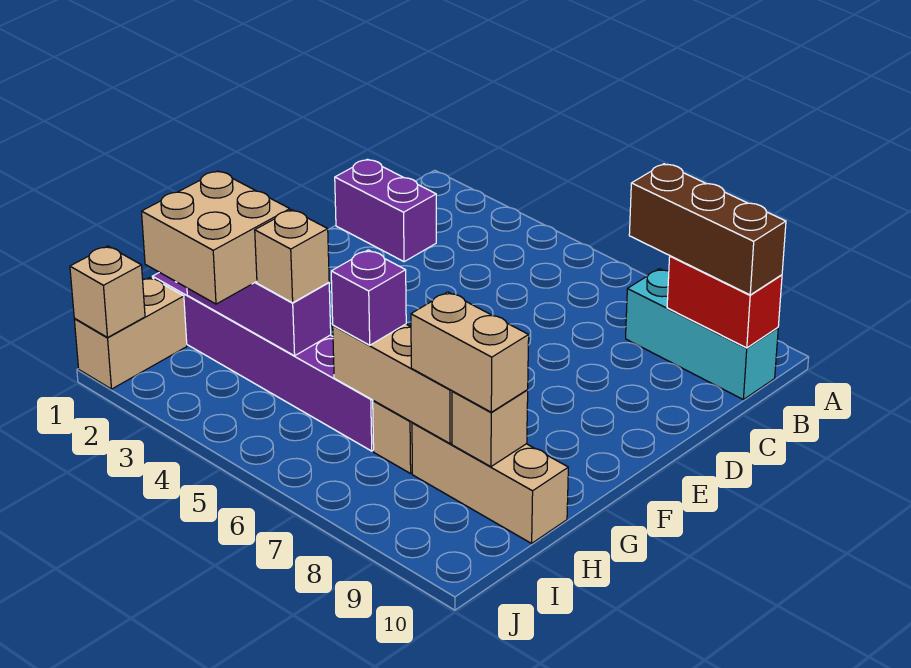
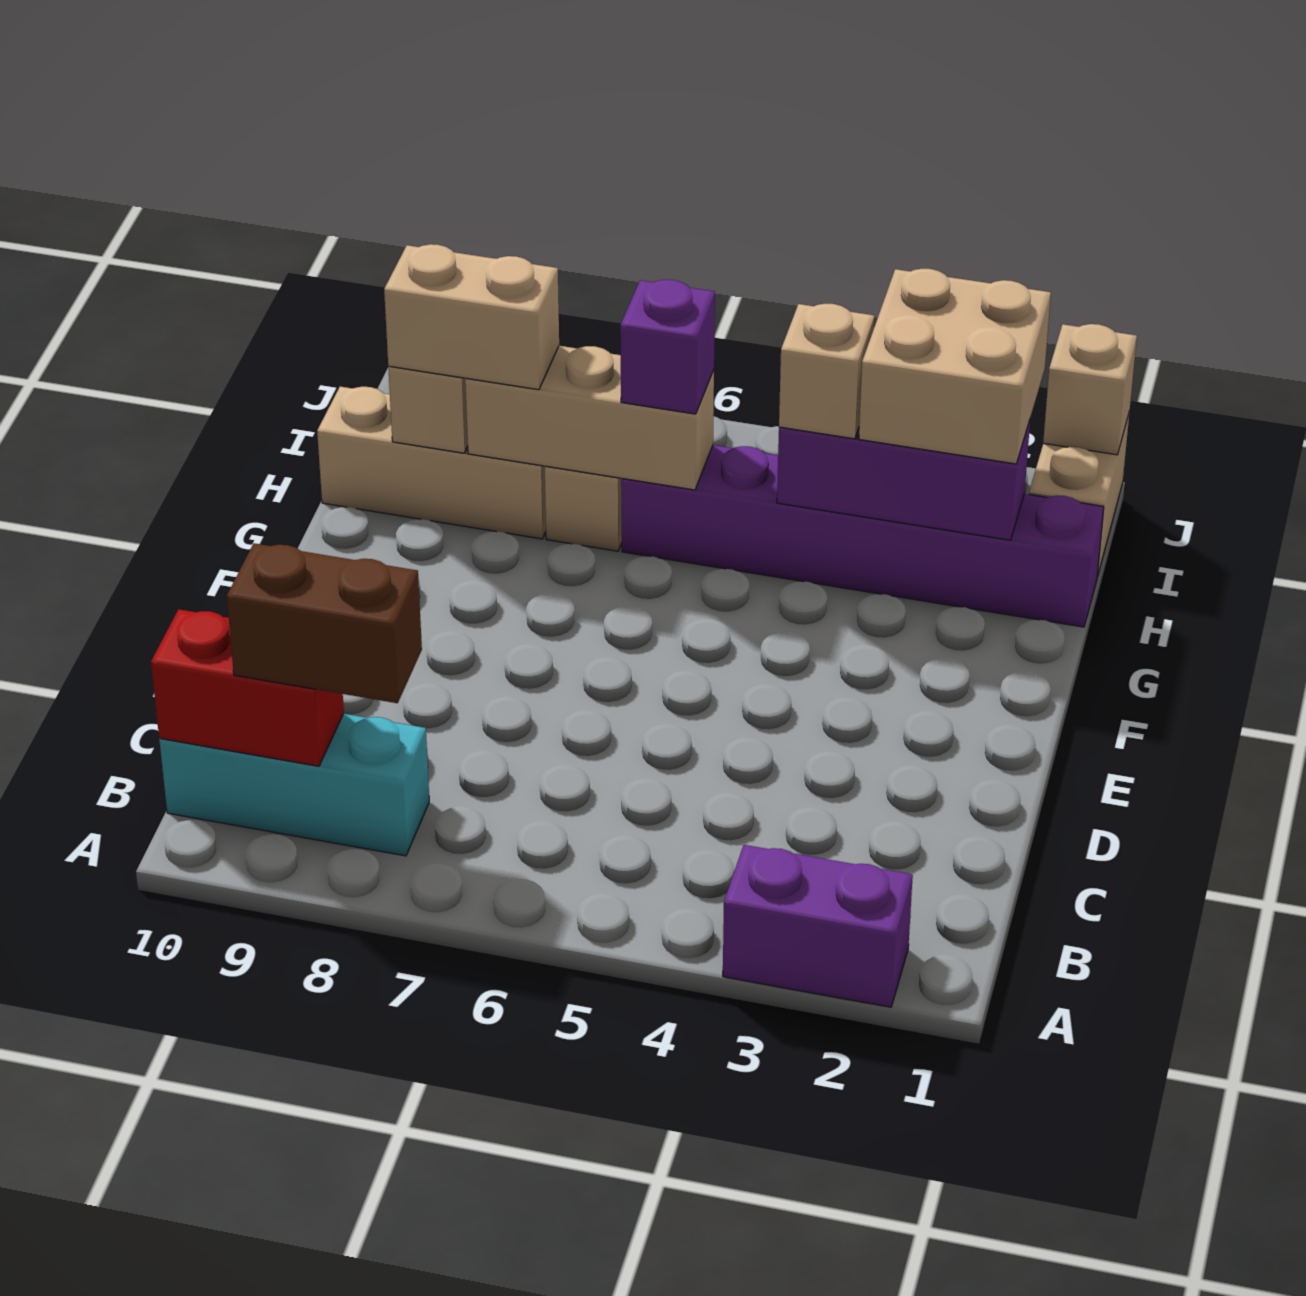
brown 1x3 brick [629,164,786,295] -> brown 1x2 brick [227,543,422,703]
purple 1x2 brick [335,159,436,262] -> purple 1x2 brick moved to [723,845,913,1007]

